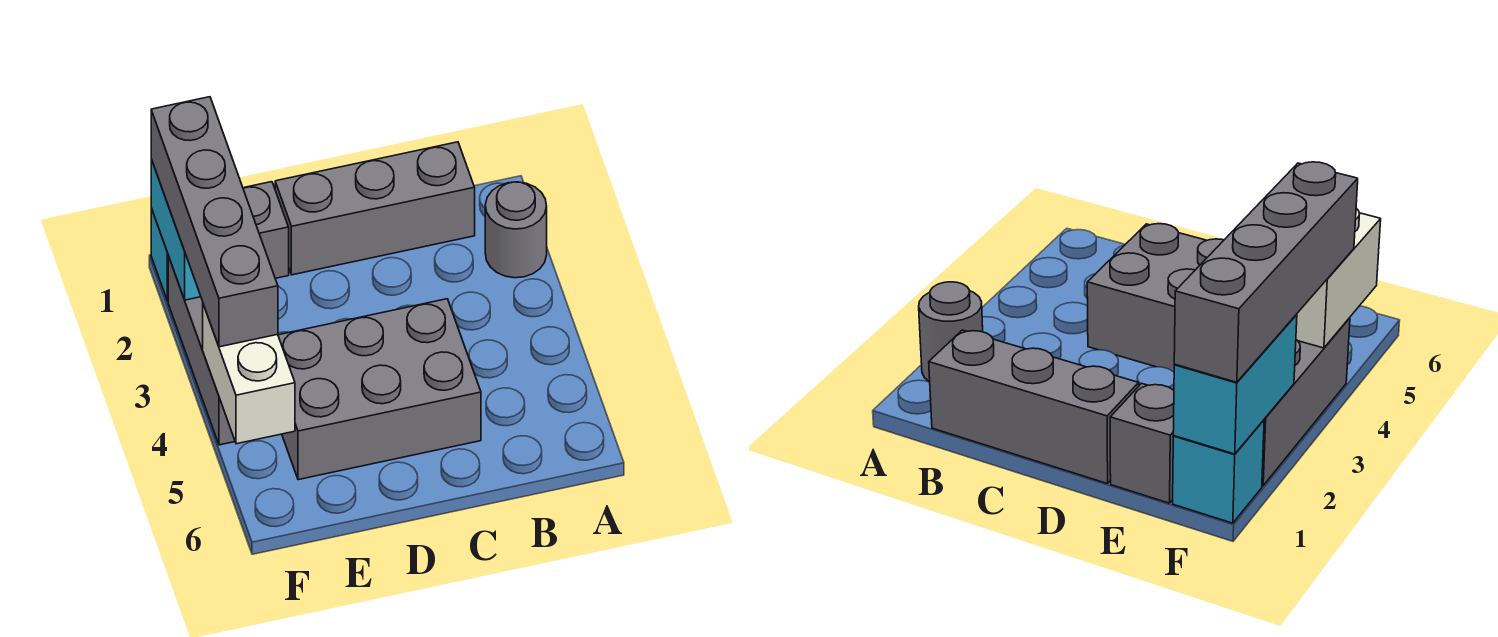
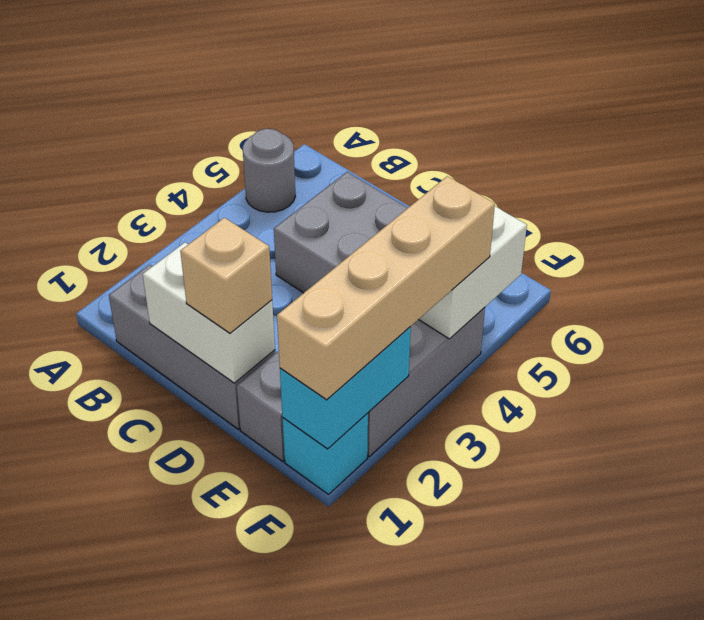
grey 1x1 round brick [485,182,547,278] -> grey 1x1 round brick moved to [243,129,295,212]
none -> white 1x2 brick [143,243,275,383]
none -> tan 1x1 brick [180,218,272,333]
grey 1x4 brick [151,97,278,347] -> tan 1x4 brick [277,176,495,400]

